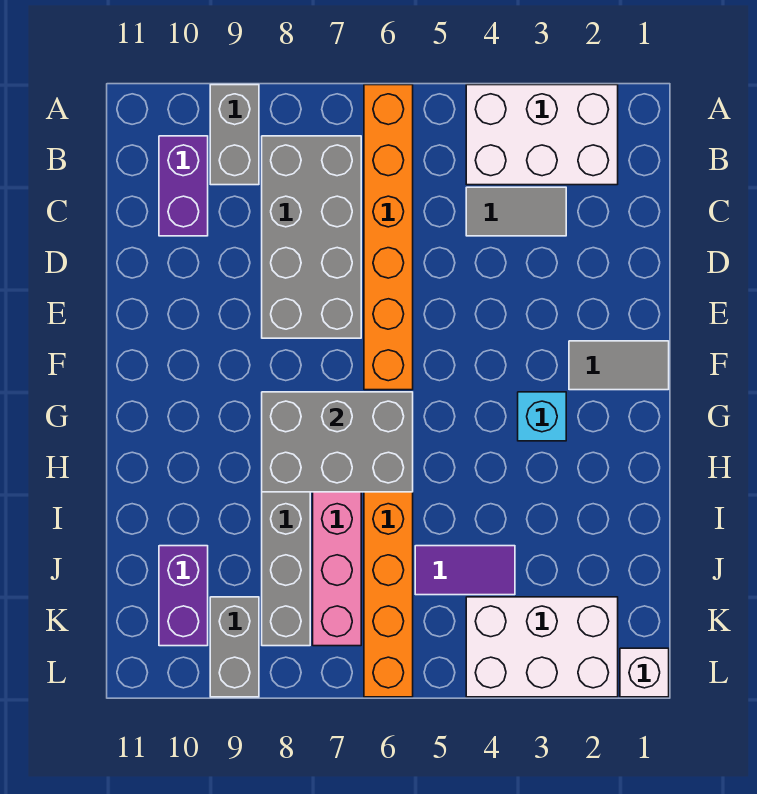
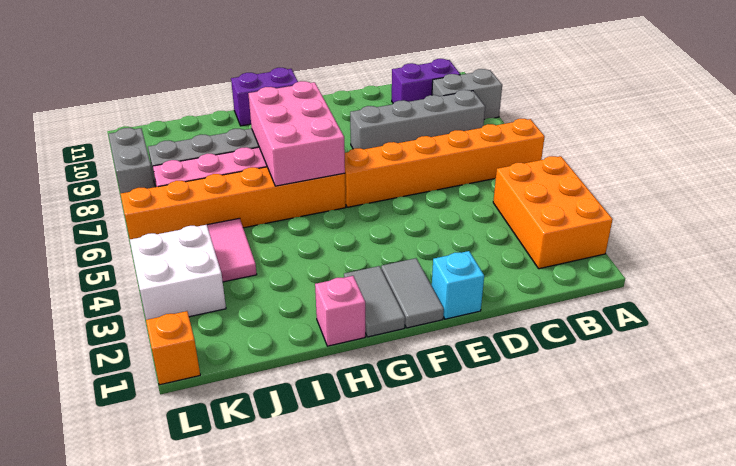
white 2x3 brick [466,85,618,185] -> orange 2x3 brick [493,156,613,269]
grey 2x4 brick [262,136,361,338] -> grey 1x4 brick [350,90,485,149]
grey 1x2 tile [466,187,566,236] -> grey 1x2 tile moved to [344,266,405,337]
cyan 1x1 brick [518,392,566,441] -> cyan 1x1 brick moved to [432,251,484,319]
grey 2x3 brick [262,392,413,492] -> pink 2x3 brick [248,81,345,186]
none -> pink 1x1 brick [315,276,365,346]
purple 1x2 tile [415,546,515,595] -> pink 1x2 tile [207,218,257,282]
purple 1x2 brick [159,546,208,646] -> purple 1x2 brick moved to [231,68,298,126]
white 2x3 brick [466,597,618,697] -> white 2x2 brick [130,225,226,320]
grey 1x2 brick [210,597,259,697] -> grey 1x2 brick turned to [109,128,155,194]
white 1x1 brick [620,648,669,697] -> orange 1x1 brick [146,311,200,385]

